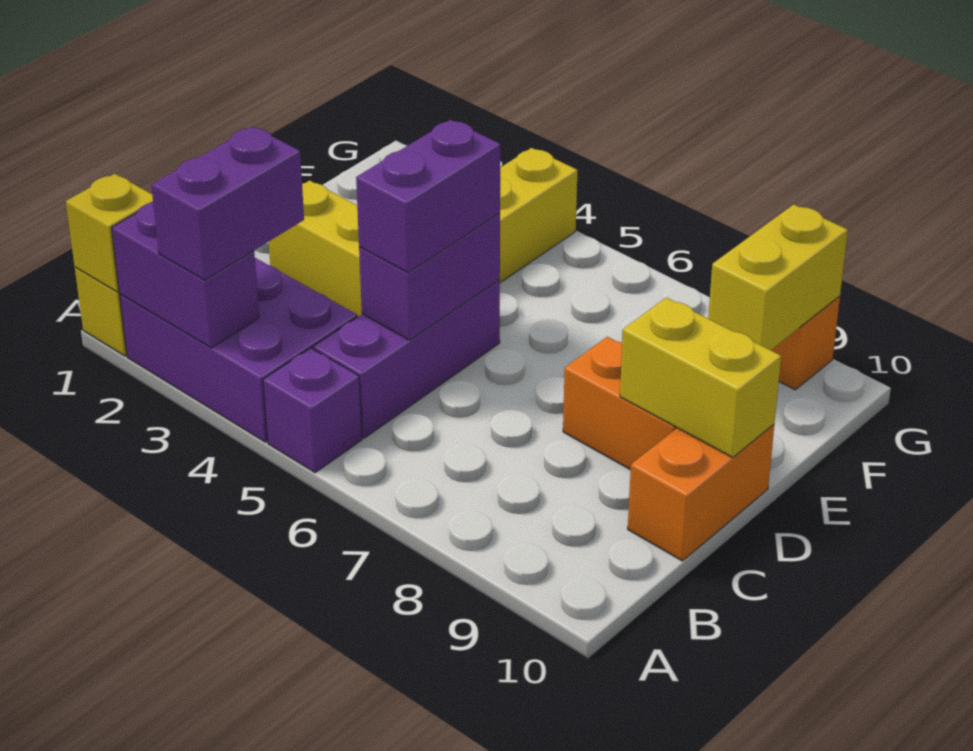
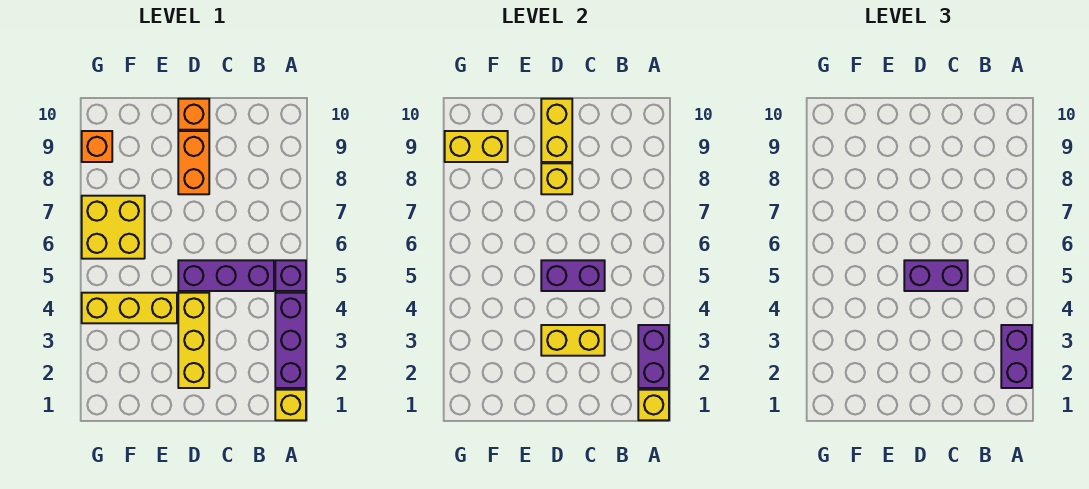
purple 2x3 brick [120,258,357,442] -> purple 1x3 brick [275,293,306,388]
purple 1x2 brick [151,127,304,280] -> purple 1x2 brick turned to [1001,325,1032,388]
none -> yellow 1x2 brick [541,325,605,356]
orange 1x2 brick [628,424,774,561] -> orange 1x1 brick [178,99,209,130]
none -> yellow 1x1 brick [541,163,572,194]
none -> yellow 2x2 brick [82,196,145,259]

